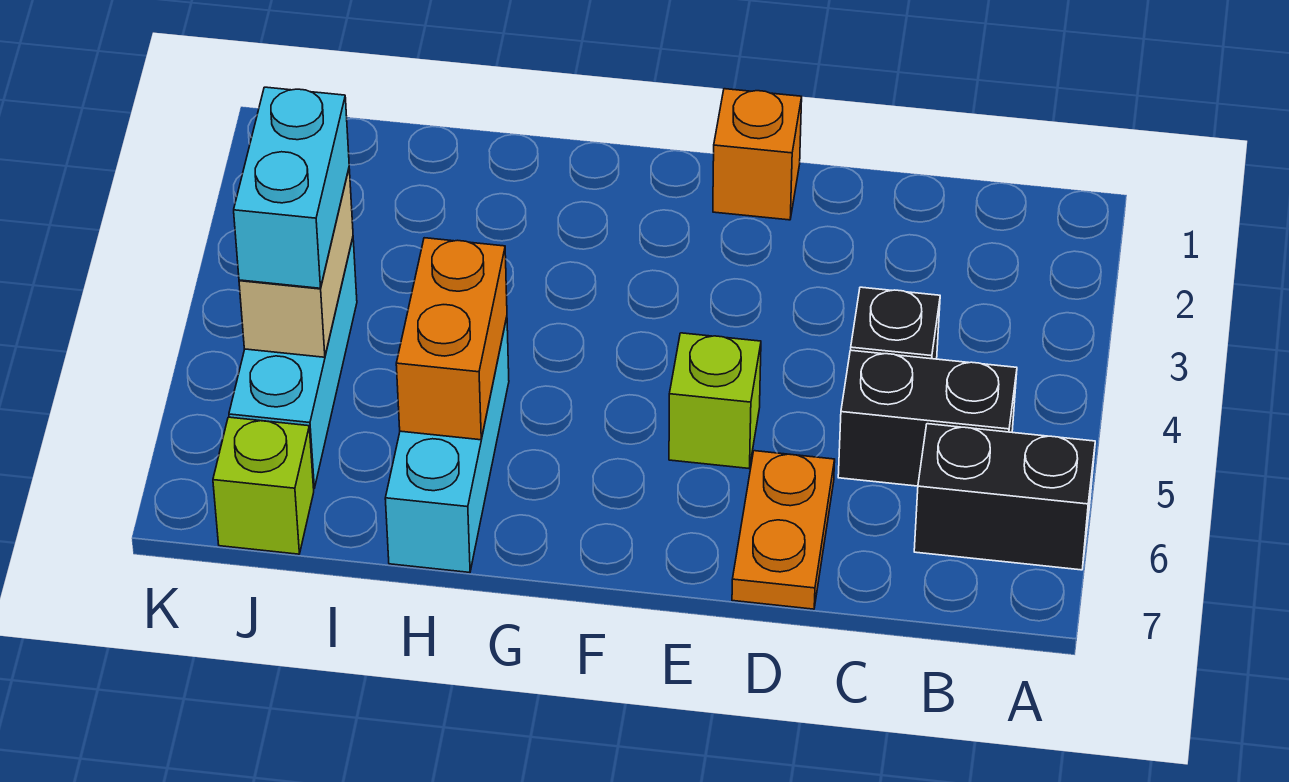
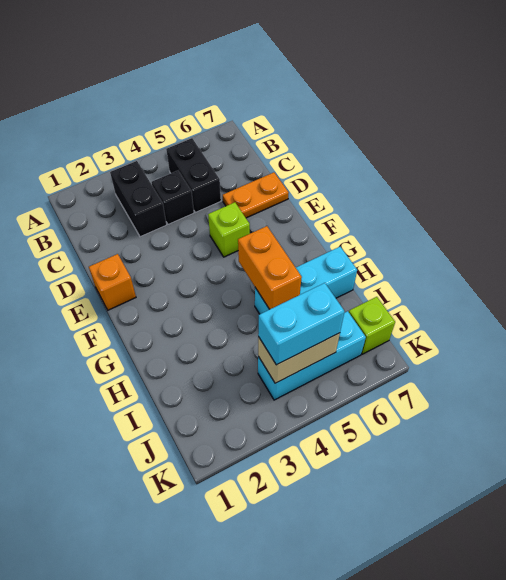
black 1x2 brick [914,424,1095,570] -> black 1x2 brick moved to [110,161,167,237]
orange 1x2 brick [396,238,507,440] -> orange 1x2 brick turned to [238,226,302,309]

